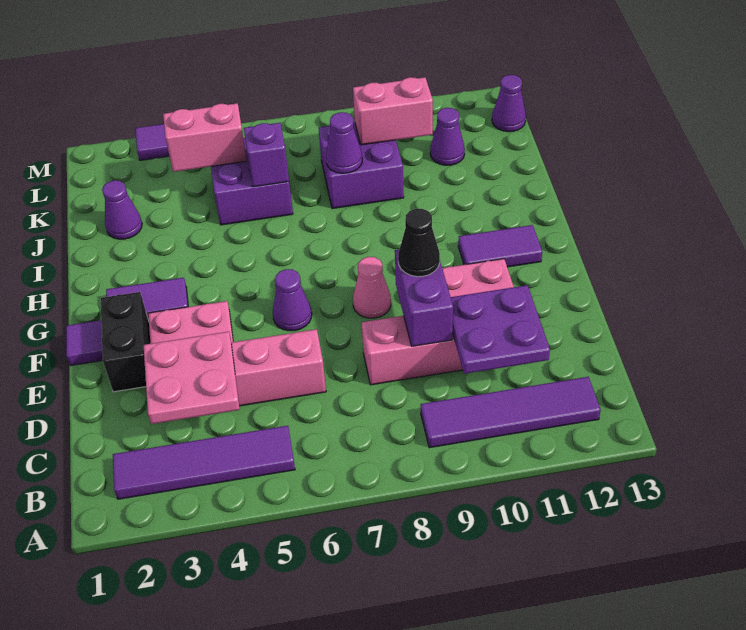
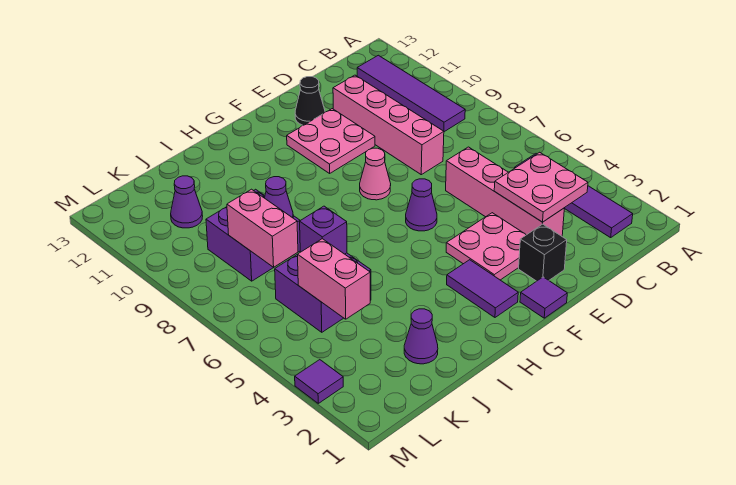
purple 2x2 plate [451,285,550,374] -> none
purple 1x2 brick [395,249,453,346] -> none
black 1x2 brick [101,292,150,392] -> black 1x1 brick [519,224,567,281]
black 1x1 cone [398,209,440,277] -> black 1x1 cone moved to [295,77,325,125]
purple 1x2 tile [458,225,542,267] -> none
pink 1x2 brick [353,77,433,145] -> pink 1x2 brick moved to [227,189,298,267]
purple 1x1 cone [492,75,526,132] -> none

